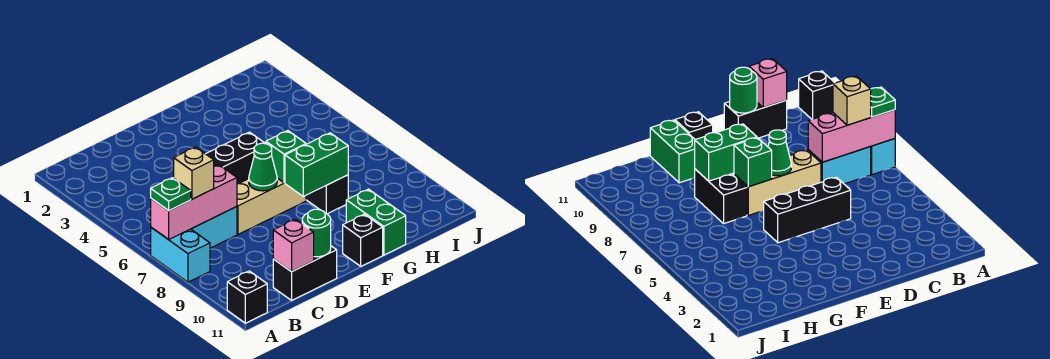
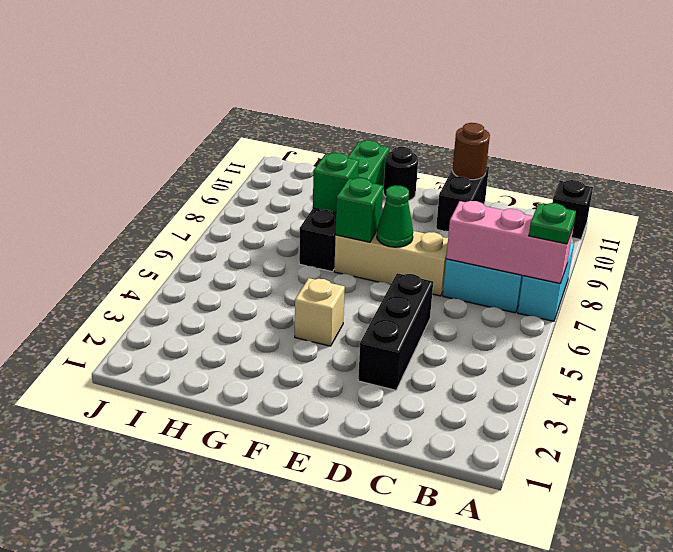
tan 1x1 brick [174,147,214,199] -> tan 1x1 brick moved to [295,278,345,346]
black 1x2 brick [273,246,337,300] -> black 1x2 brick turned to [436,166,489,231]
pink 1x1 brick [273,219,314,272] -> none
black 1x3 brick [206,132,265,184] -> black 1x3 brick turned to [358,273,433,390]
green 1x1 round brick [302,209,331,257] -> brown 1x1 round brick [452,123,490,180]
green 1x2 brick [285,133,348,196] -> green 1x1 brick [313,153,359,213]
black 1x1 brick [343,214,383,266] -> black 1x1 round brick [383,147,418,201]

